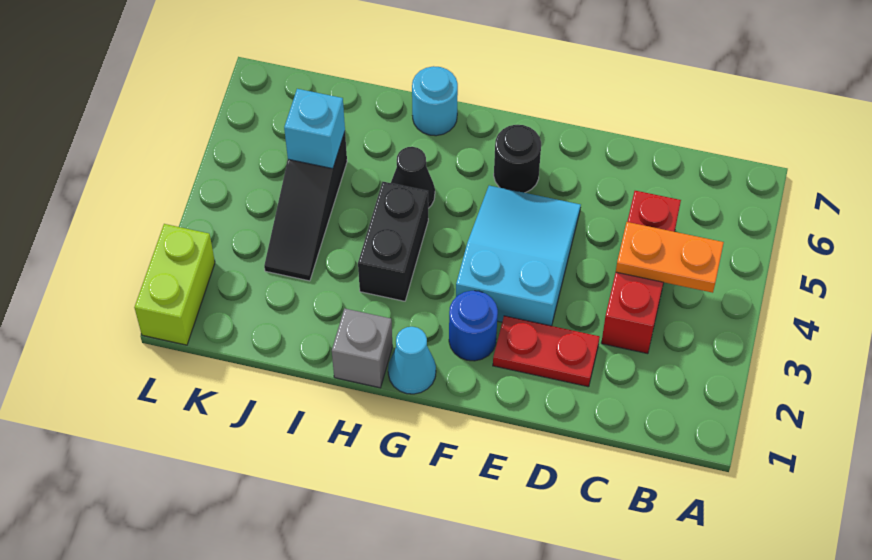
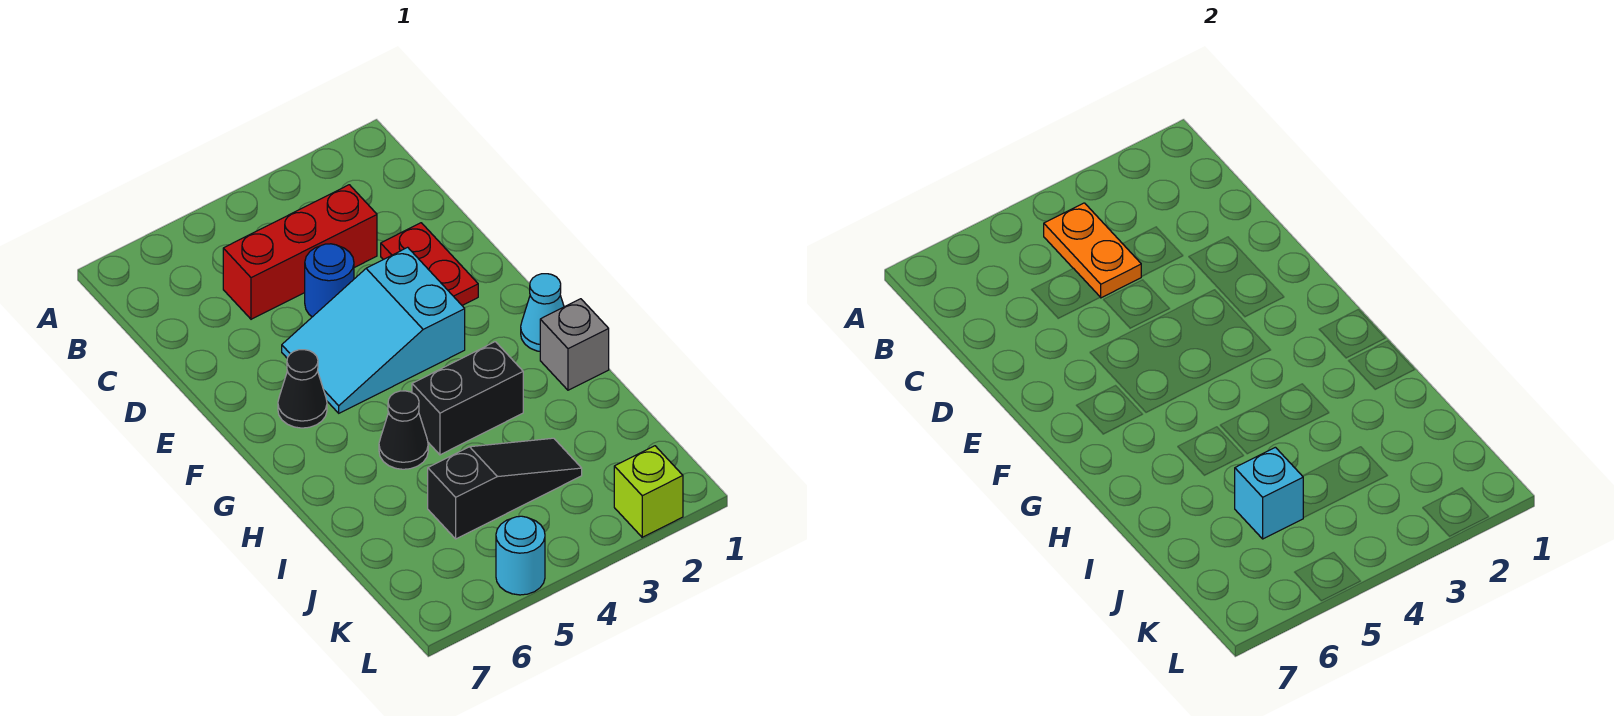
blue 1x1 round brick [449,291,498,361] -> blue 1x1 round brick moved to [305,244,354,317]
black 1x1 round brick [494,125,541,193] -> black 1x1 cone [278,350,327,428]
cyan 1x1 round brick [412,66,458,136] -> cyan 1x1 round brick moved to [496,516,545,595]
lime 1x2 brick [134,224,215,345] -> lime 1x1 brick [614,446,683,537]

